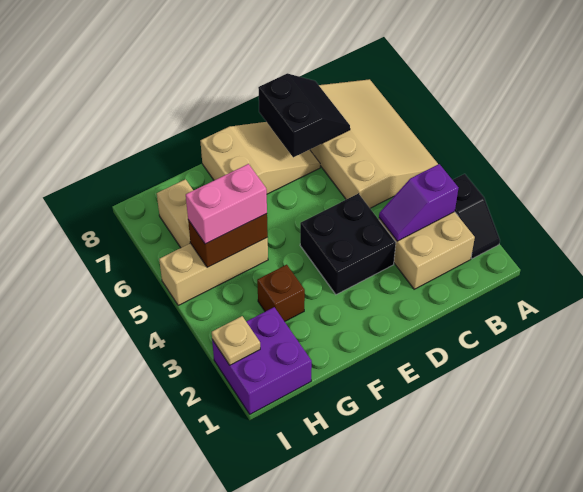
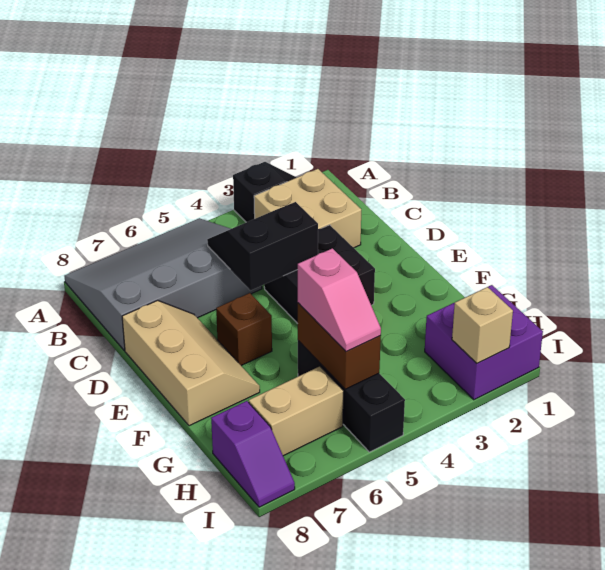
tan 3x4 slope [310,79,438,208] -> grey 3x4 slope [64,218,262,351]
purple 1x2 slope [379,164,458,241] -> purple 1x2 slope moved to [211,401,295,507]
black 2x2 slope [258,74,350,157] -> black 2x2 slope moved to [207,202,318,290]
tan 2x3 slope [200,122,320,194] -> tan 2x3 slope turned to [122,300,260,426]
brown 1x1 brick [257,265,305,322] -> brown 1x1 brick moved to [216,293,272,366]
tan 1x3 brick [159,238,268,305] -> black 1x3 brick [298,341,405,452]
pink 1x2 brick [186,164,267,244] -> pink 1x2 slope [298,248,381,352]
tan 1x1 plate [212,316,260,365] -> tan 1x1 brick [452,287,513,363]

